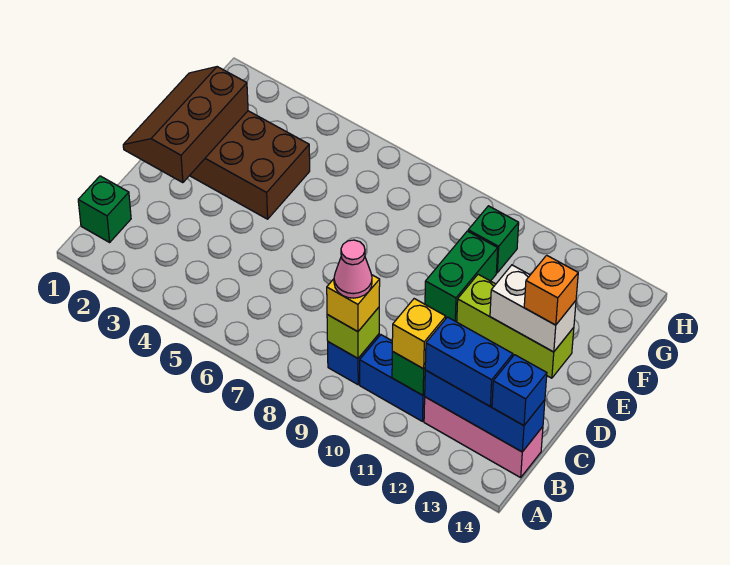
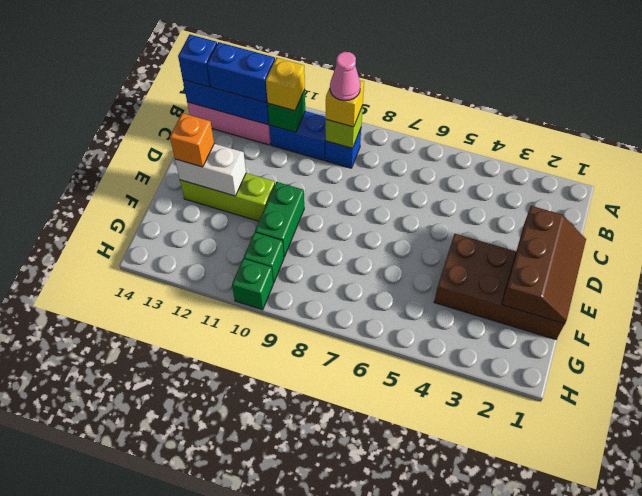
green 1x1 brick [78,176,131,242] -> green 1x1 brick moved to [232,258,273,310]

